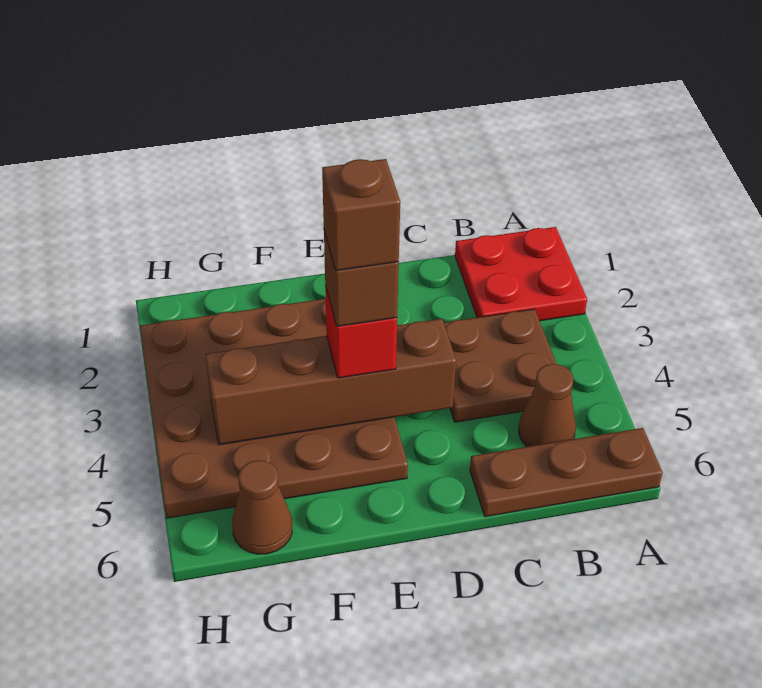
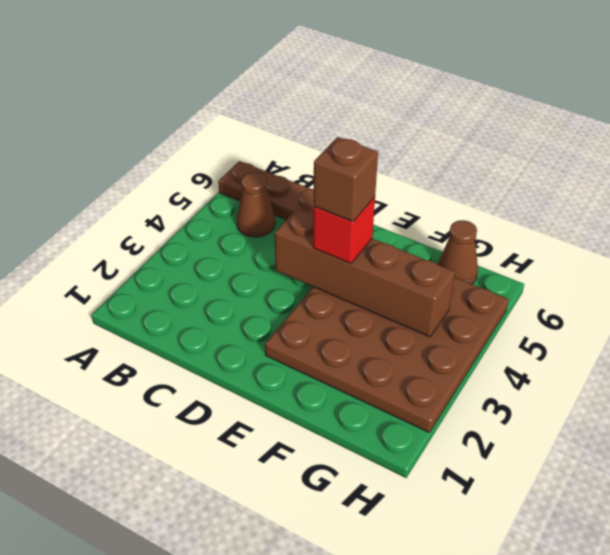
red 2x2 plate [455,227,587,321] -> none
brown 2x2 plate [444,309,556,422] -> none
brown 1x1 brick [322,159,400,271] -> none

